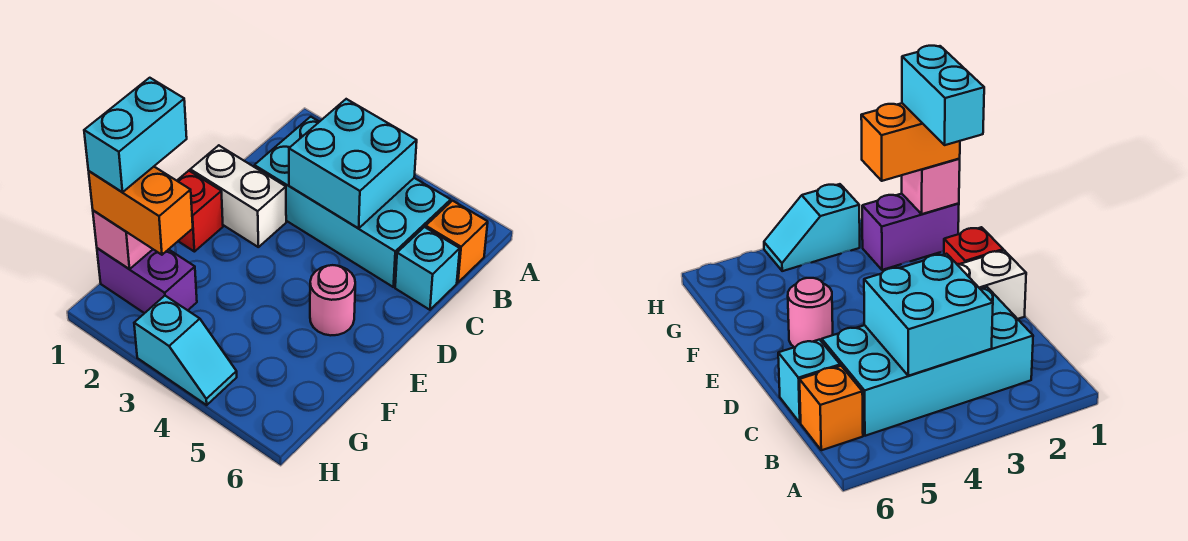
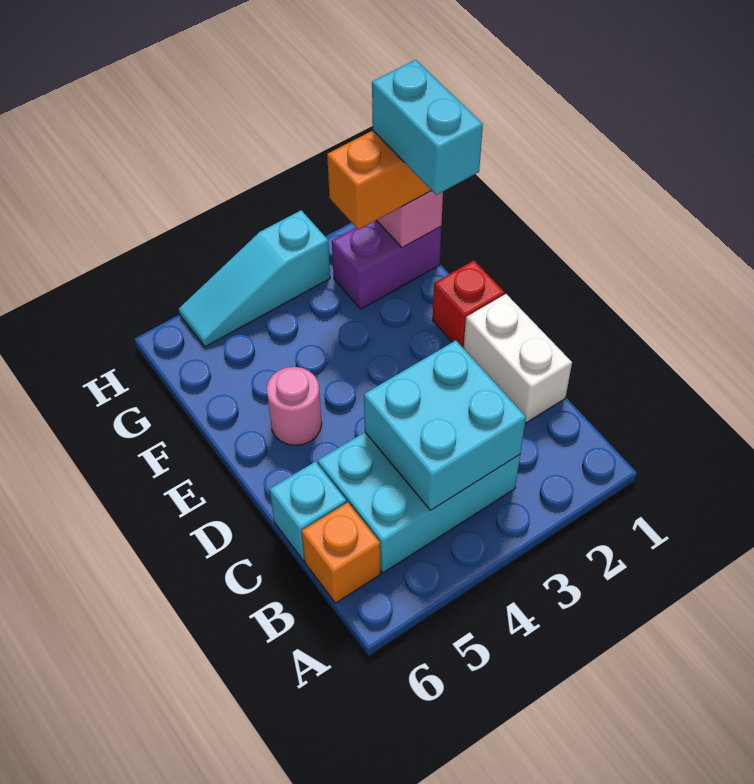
cyan 2x4 brick [254,117,451,287] -> cyan 2x3 brick [318,432,520,573]
white 1x2 brick [190,145,286,247] -> white 1x2 brick turned to [464,294,572,423]
cyan 1x2 slope [134,296,237,405] -> cyan 1x3 slope [179,210,330,347]

